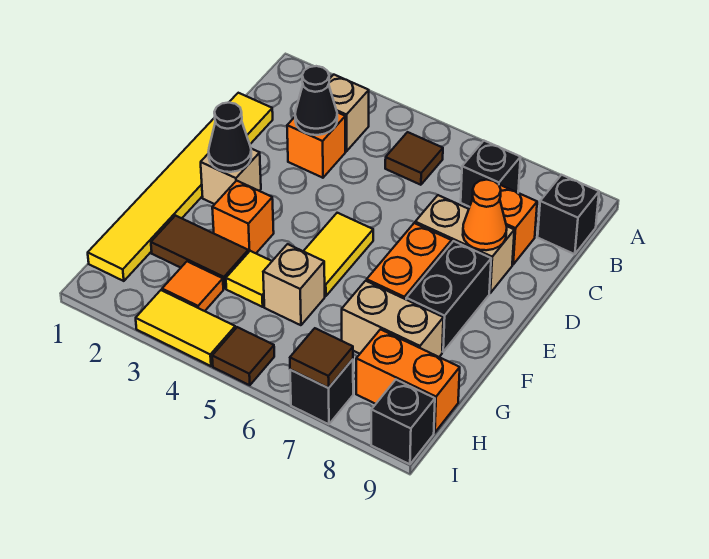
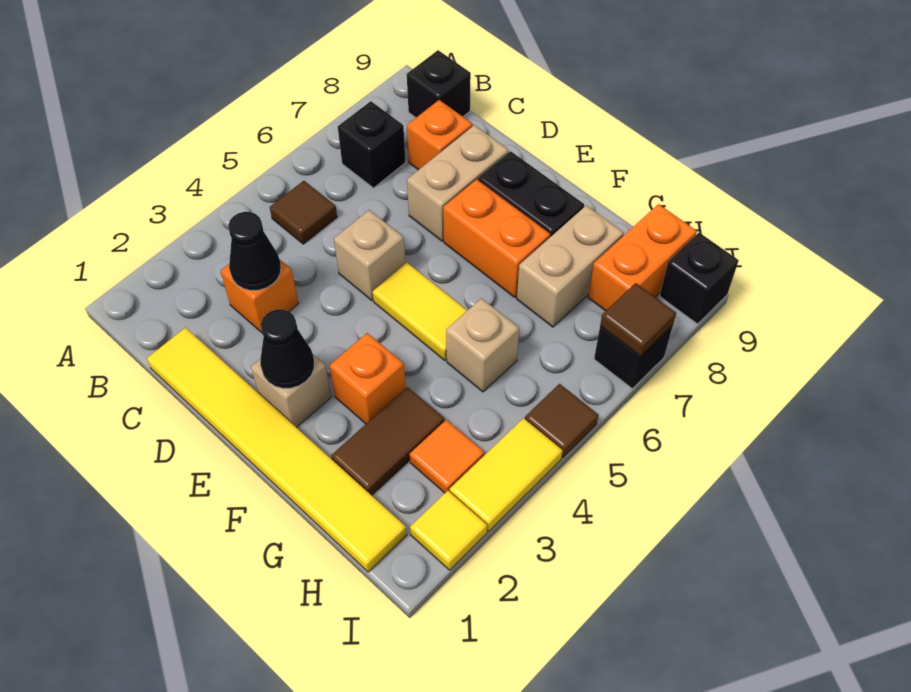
tan 1x1 brick [329,75,369,151] -> tan 1x1 brick moved to [334,210,405,301]
orange 1x1 cone [463,180,507,250] -> none
yellow 1x1 tile [226,251,272,307] -> yellow 1x1 tile moved to [410,491,487,570]

